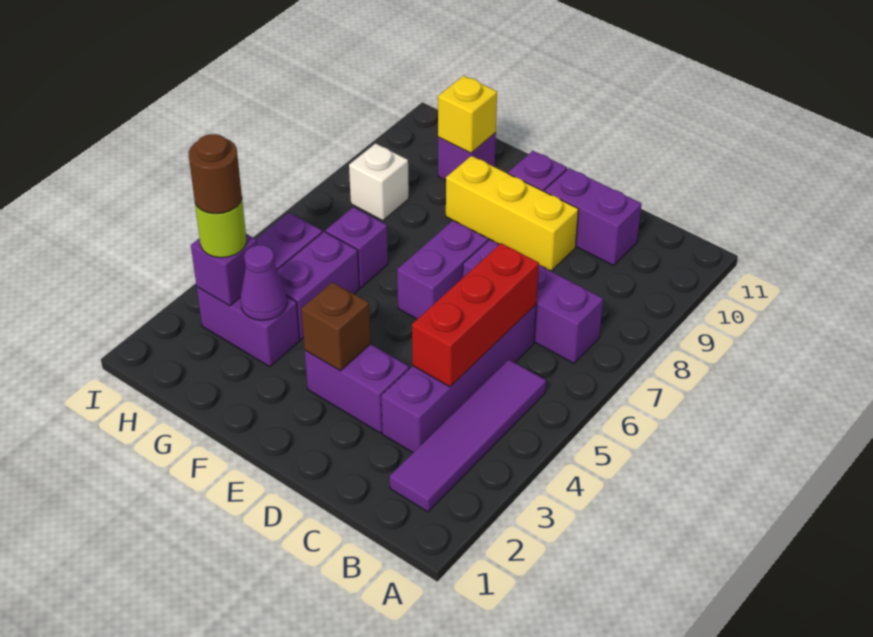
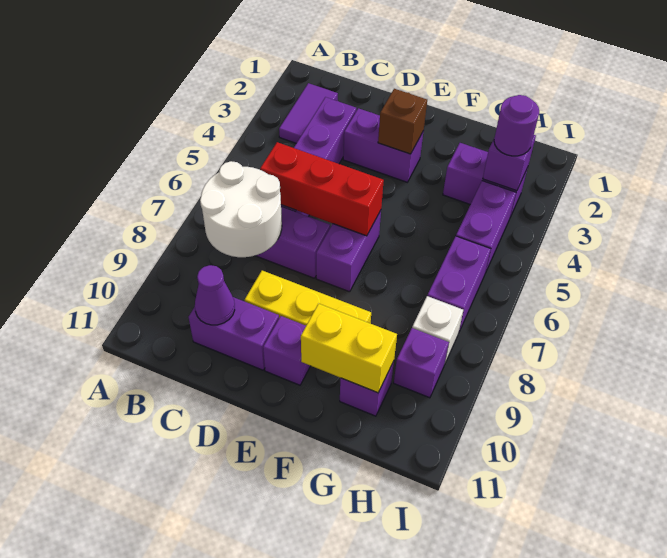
purple 1x4 tile [390,360,546,512] -> purple 1x2 tile [279,83,338,143]
none -> white 2x2 round brick [200,161,282,257]
red 1x3 brick [412,243,539,387] -> red 1x3 brick turned to [260,142,384,236]
purple 1x1 cone [241,245,287,320] -> purple 1x1 cone moved to [195,265,235,325]
purple 1x2 brick [277,232,359,340] -> purple 1x2 brick moved to [427,236,491,332]
purple 1x1 brick [325,207,388,288] -> purple 1x1 brick moved to [394,328,449,398]
yellow 1x1 brick [438,76,497,153] -> yellow 1x2 brick [301,304,397,393]
lime 1x1 round brick [195,200,247,258] -> purple 1x1 round brick [494,95,539,156]
brown 1x1 round brick [189,134,242,214] -> none

